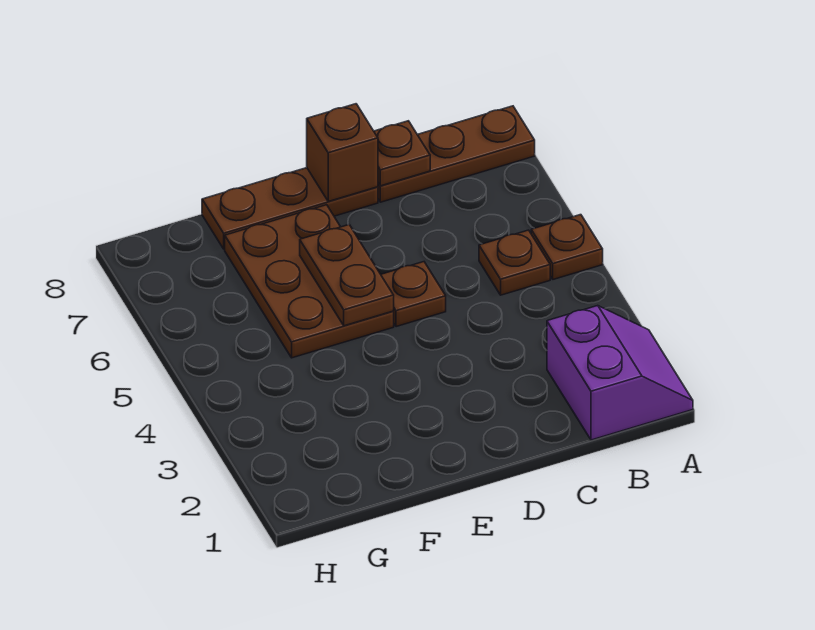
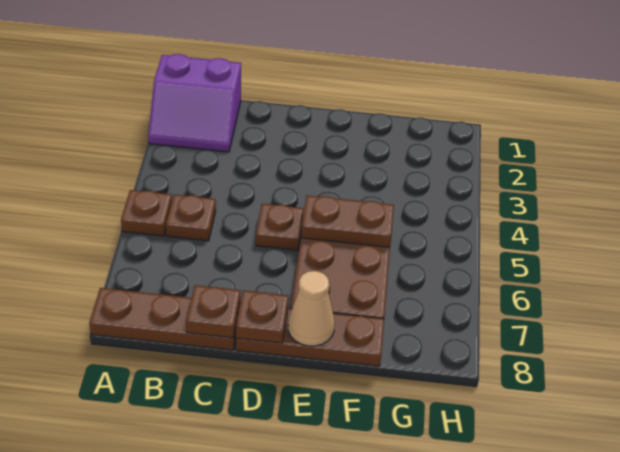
purple 2x2 slope [547,306,693,440] -> purple 2x2 slope turned to [148,54,241,152]
brown 1x1 brick [307,104,378,201] -> brown 1x1 plate [236,291,289,343]
brown 1x2 plate [300,225,394,326] -> brown 1x2 plate turned to [301,196,394,247]
none -> tan 1x1 cone [288,271,335,346]

